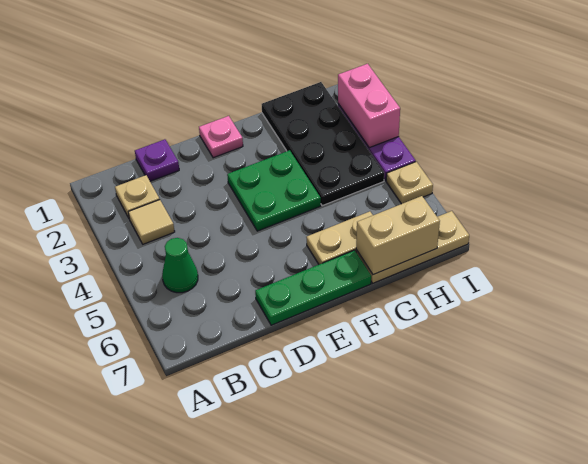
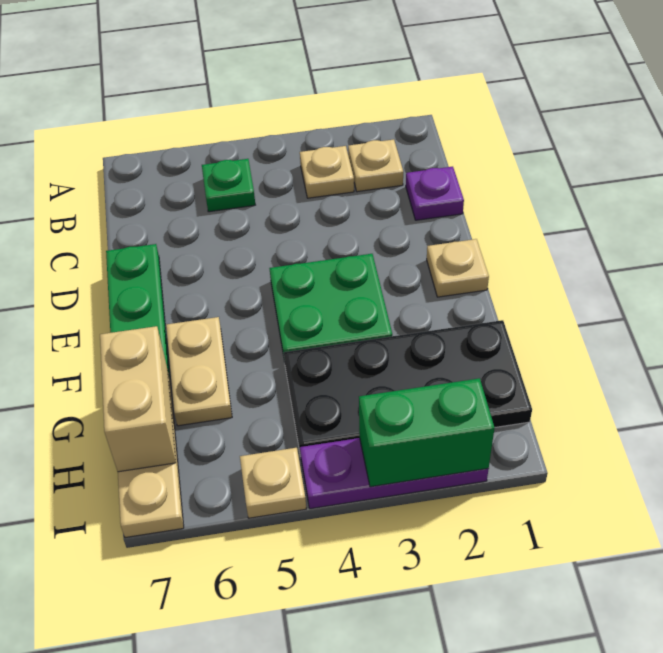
tan 1x1 tile [128,200,175,244] -> tan 1x1 plate [300,146,354,198]
green 1x1 cone [162,238,198,293] -> green 1x1 plate [202,159,255,212]
pink 1x1 plate [199,116,243,158] -> tan 1x1 plate [427,239,489,297]
pink 1x2 brick [338,64,400,148] -> green 1x2 brick [359,378,495,487]

